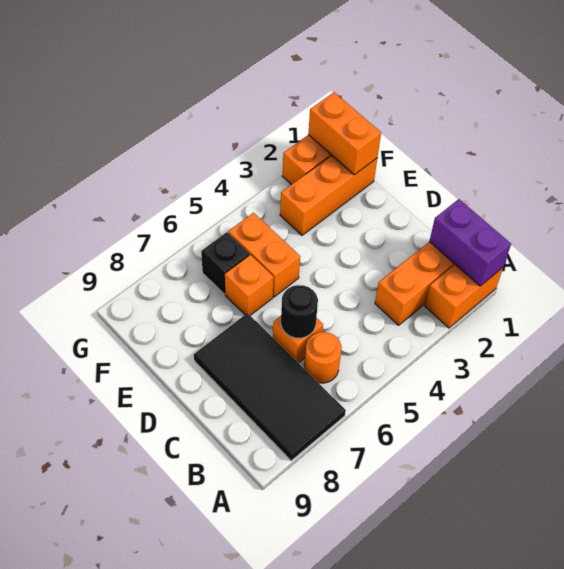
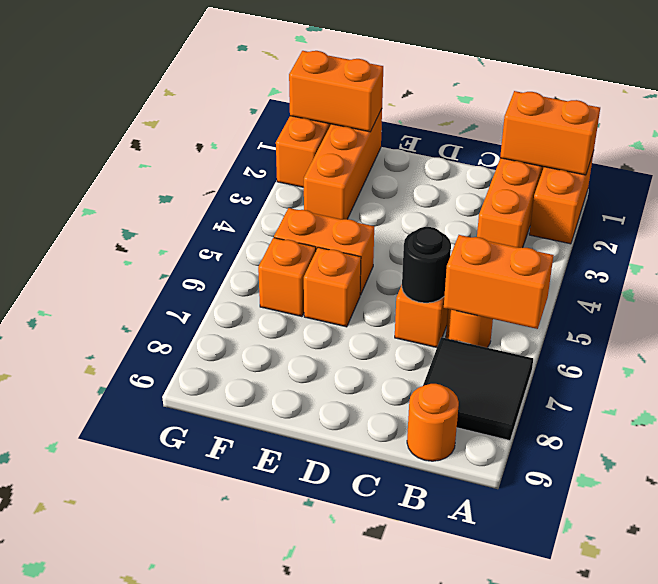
purple 1x2 brick [429,199,511,286] -> orange 1x2 brick [500,91,600,175]
none -> orange 1x2 brick [444,235,554,329]
black 2x4 tile [194,313,346,461] -> black 2x2 tile [423,337,533,440]
none -> orange 1x1 round brick [407,384,459,461]
black 1x1 brick [201,232,249,294] -> orange 1x1 brick [258,238,316,317]

